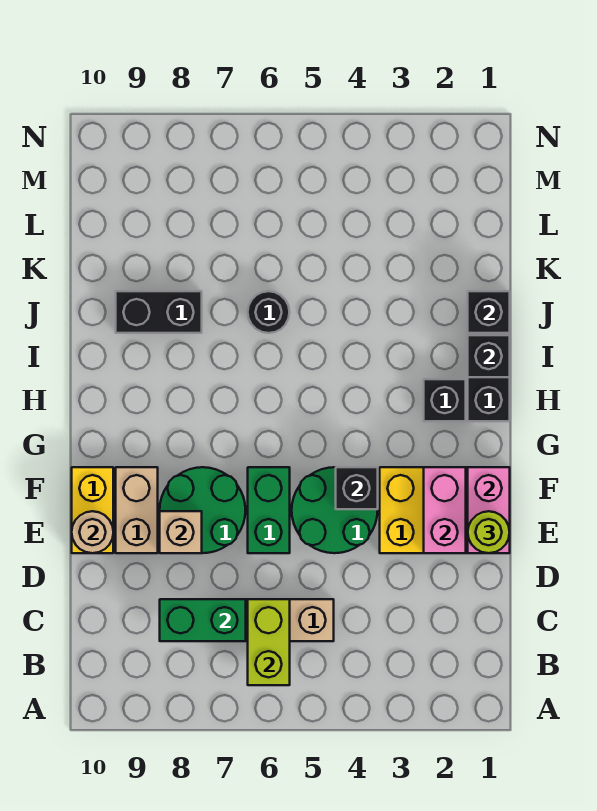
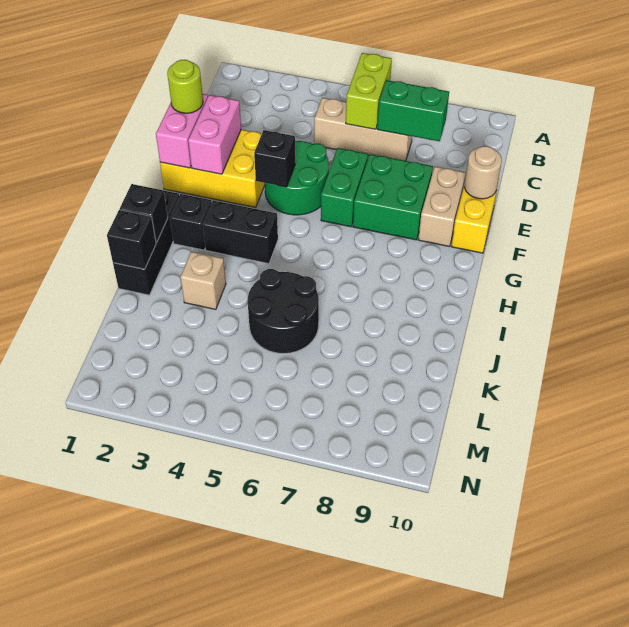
green 2x2 round brick [160,467,246,553] -> green 2x2 brick [353,154,433,240]
tan 1x1 brick [160,511,202,553] -> tan 1x1 brick moved to [180,252,226,310]
black 1x1 round brick [248,291,290,333] -> black 2x2 round brick [248,269,319,353]
black 1x2 brick [116,291,202,333] -> black 1x2 brick moved to [203,201,278,264]

